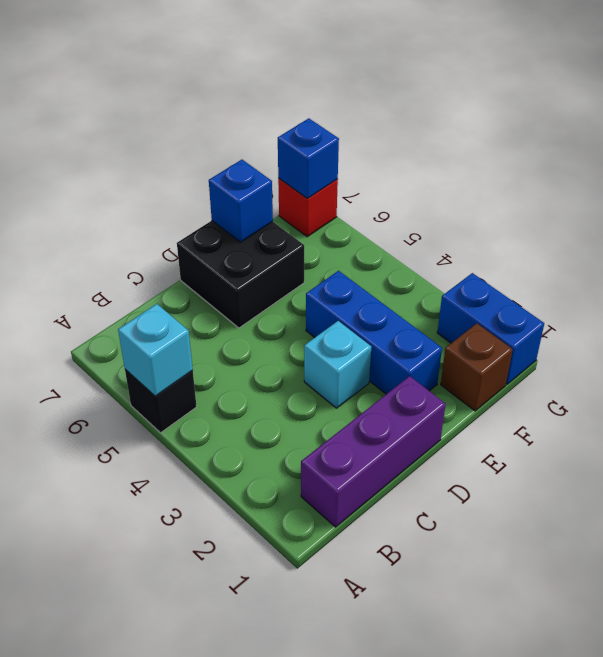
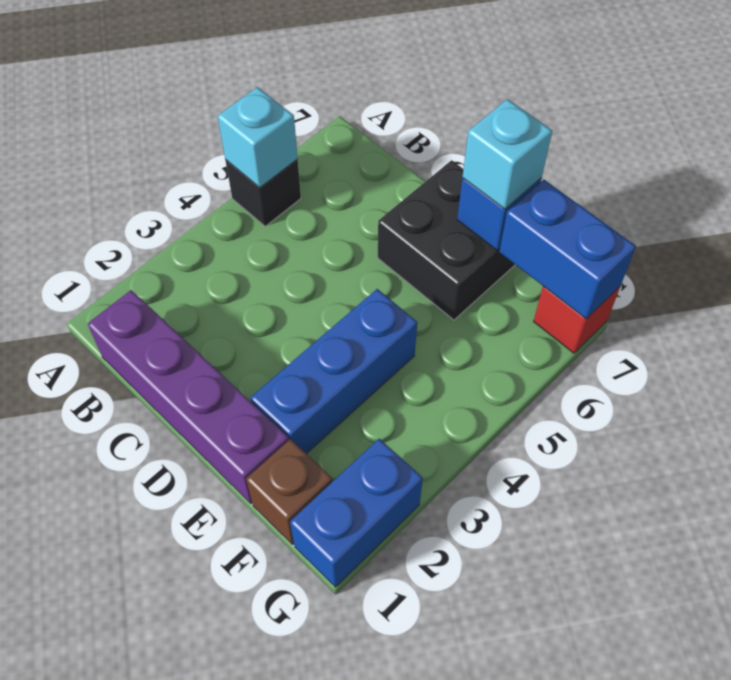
purple 1x3 brick [301,376,446,527] -> purple 1x4 brick [87,290,289,504]
cyan 1x1 brick [304,321,371,408] -> cyan 1x1 brick moved to [462,99,552,209]
blue 1x1 brick [278,118,339,199] -> blue 1x2 brick [499,180,636,319]

